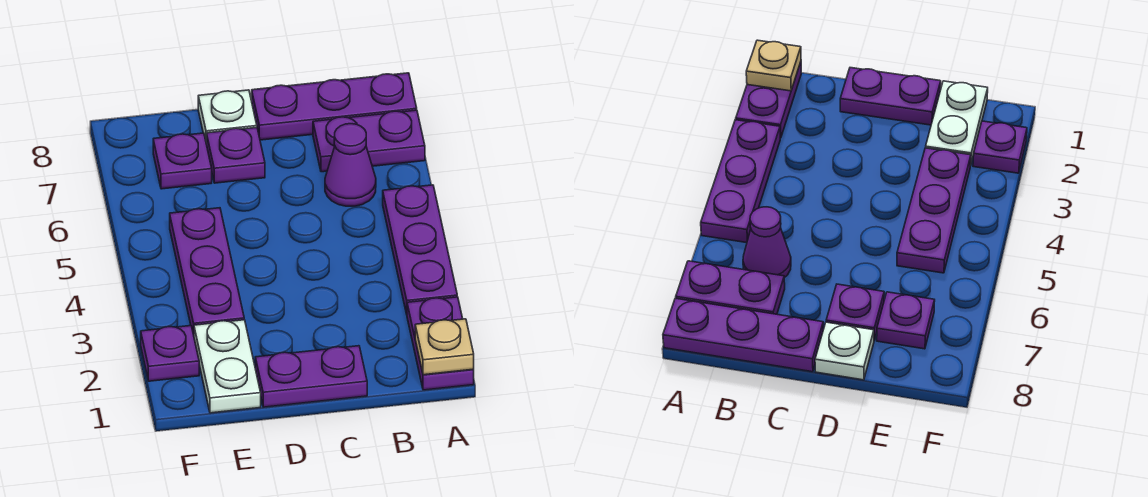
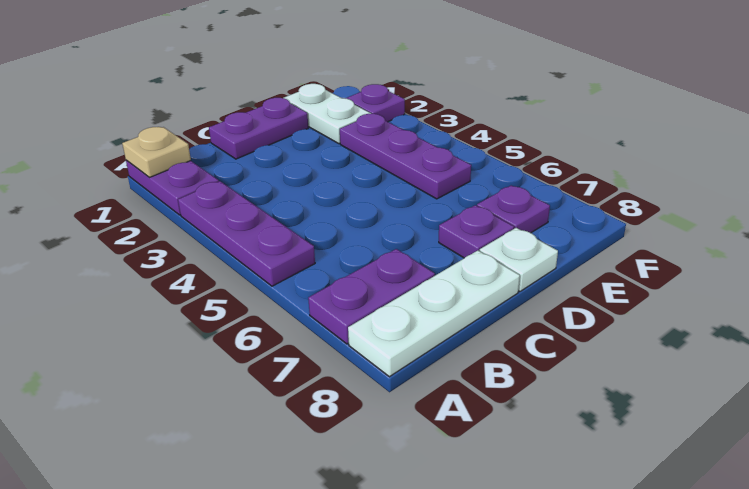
purple 1x3 plate [252,73,417,140] -> white 1x3 plate [348,251,520,377]
purple 1x1 cone [325,124,376,206] -> none

